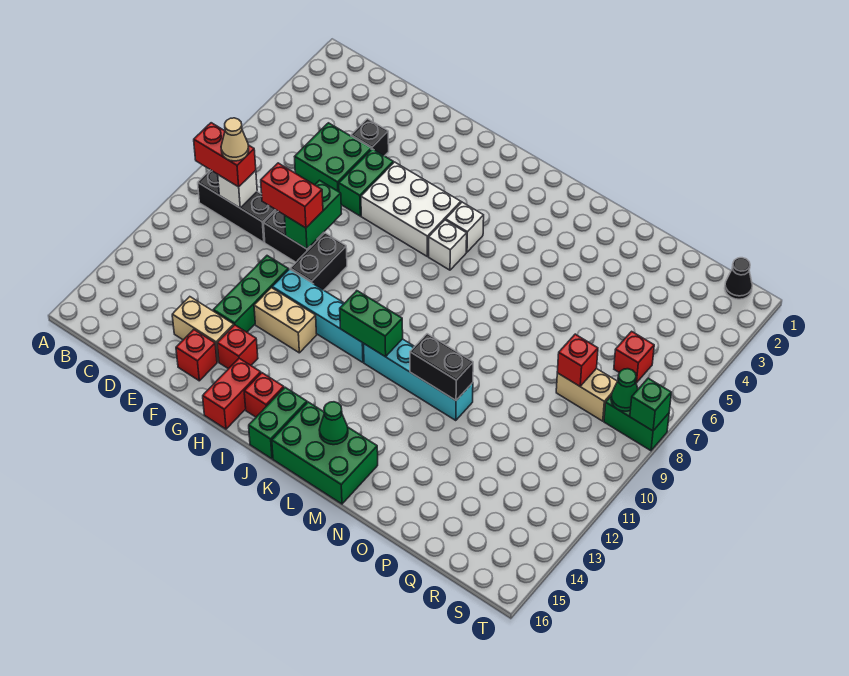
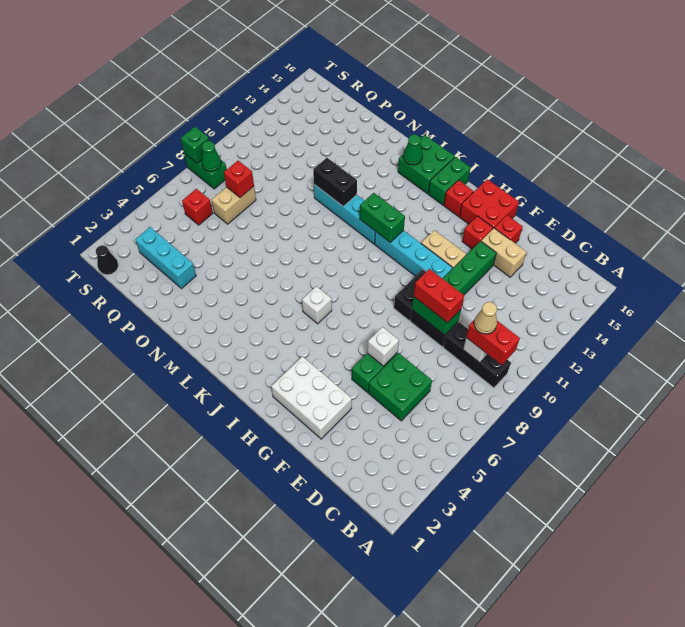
black 1x1 brick [351,119,389,156] -> none
green 1x2 brick [285,180,342,249] -> green 1x2 brick turned to [412,296,461,335]
white 2x3 brick [361,162,461,256] -> white 2x3 brick moved to [271,356,352,439]
red 1x2 brick [203,358,261,429] -> red 2x2 brick [459,179,519,228]
white 1x1 brick [446,202,484,252] -> white 1x1 brick moved to [367,327,399,366]
green 2x3 brick [272,402,378,504] -> green 2x2 brick [398,135,455,194]
none -> cyan 1x3 brick [135,227,196,289]
tan 1x2 brick [556,369,617,421] -> tan 1x2 brick turned to [212,187,256,224]

